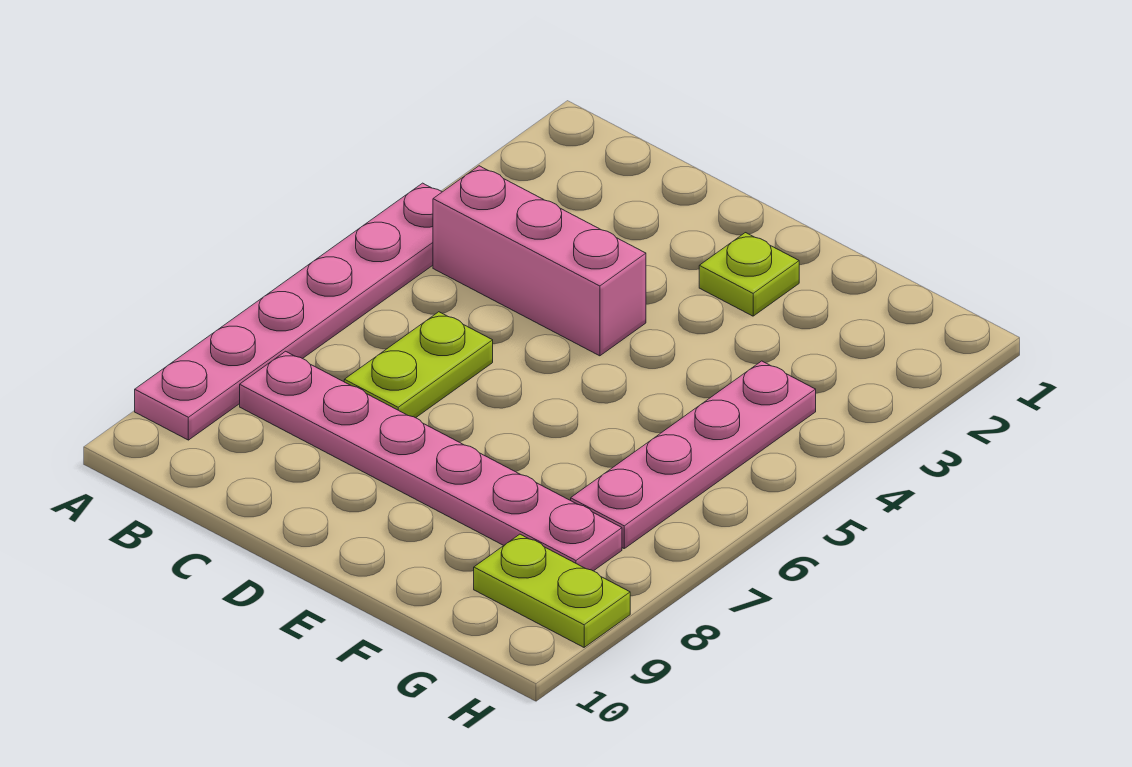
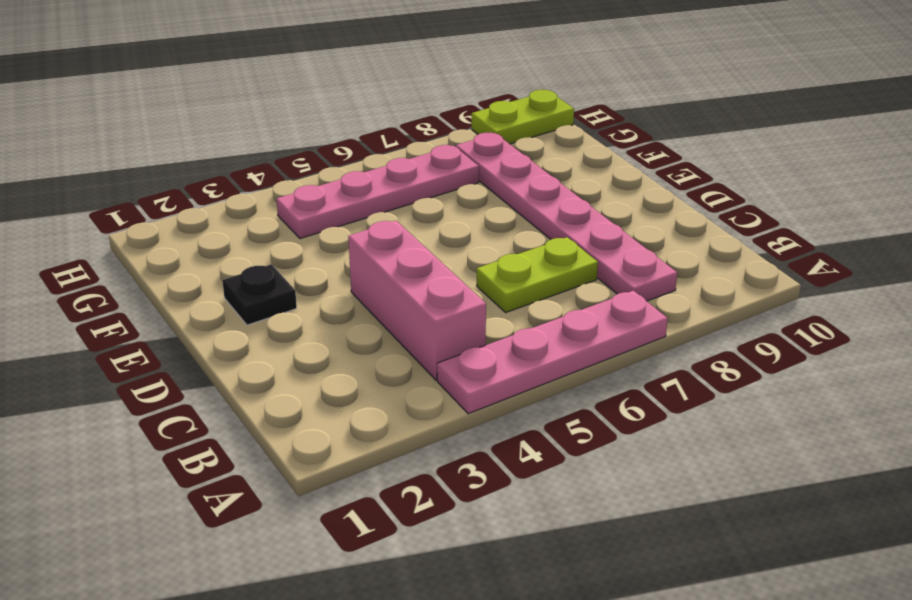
pink 1x6 plate [135,183,442,440] -> pink 1x4 plate [437,291,668,414]
lime 1x1 plate [699,233,799,316] -> black 1x1 plate [222,264,297,325]
lime 1x2 plate [474,534,630,647] -> lime 1x2 plate turned to [472,90,574,144]

